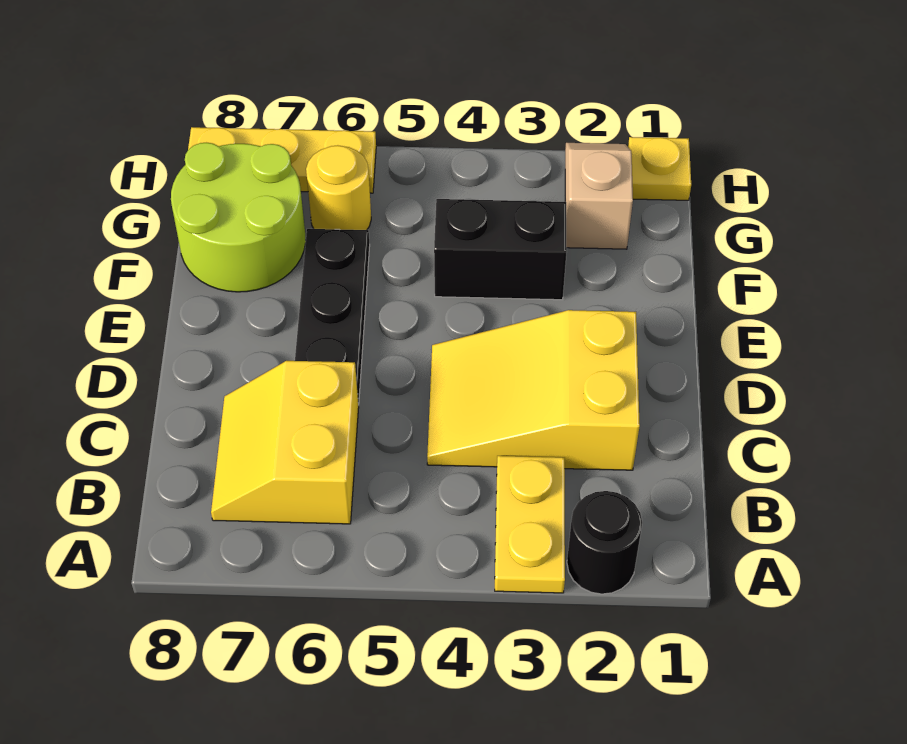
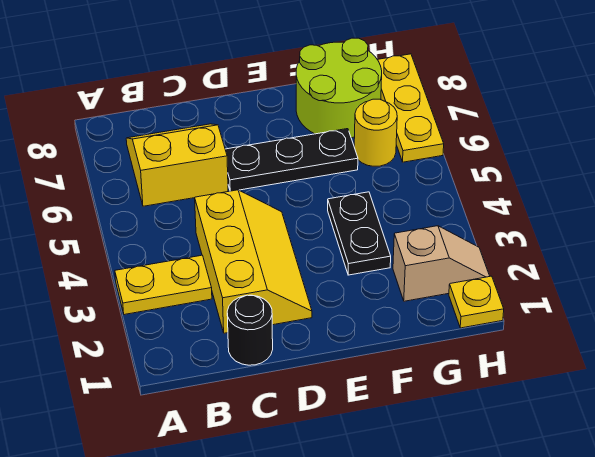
black 1x1 round brick [567,491,642,594] -> black 1x1 round brick moved to [227,295,273,365]
yellow 2x3 slope [427,310,640,470] -> yellow 2x3 slope turned to [195,190,312,333]
black 1x2 brick [434,199,567,300] -> black 1x2 plate [328,192,391,275]

